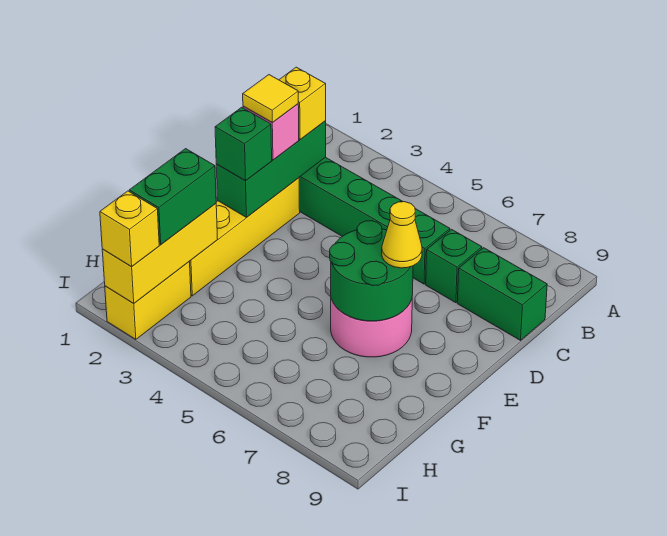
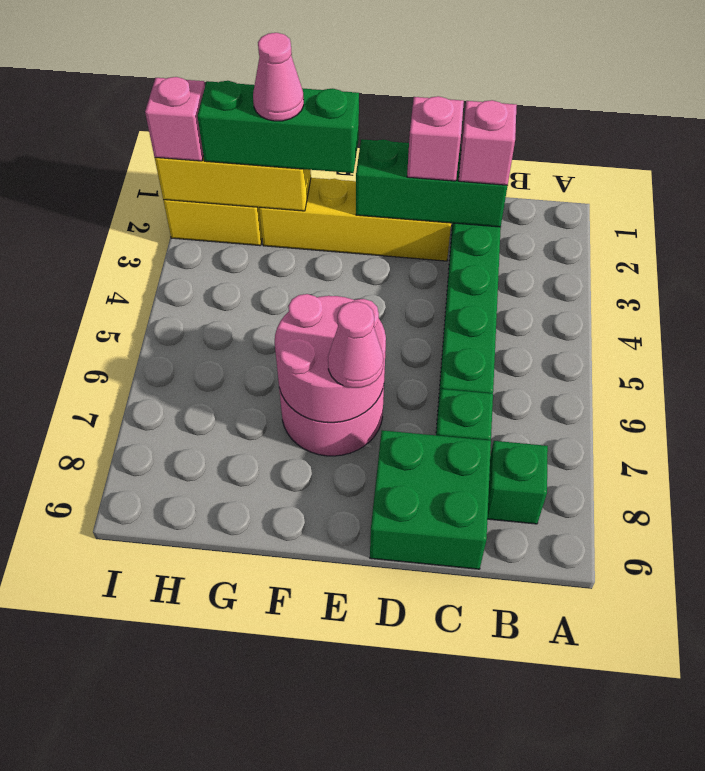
yellow 1x1 brick [279,67,326,139] -> pink 1x1 brick [459,100,517,185]
green 1x2 brick [457,248,547,340] -> green 2x2 brick [370,430,491,569]
yellow 1x1 tile [243,75,298,123] -> none
green 1x1 brick [215,107,272,181] -> green 1x1 brick moved to [487,441,548,524]
green 2x2 round brick [330,221,413,321] -> pink 2x2 round brick [275,294,386,423]
yellow 1x1 cone [382,202,422,268] -> pink 1x1 cone [328,301,383,388]
green 1x2 brick [129,149,216,244] -> green 1x3 brick [197,81,359,173]
none -> pink 1x1 cone [253,33,304,121]
yellow 1x1 brick [100,191,159,267] -> pink 1x1 brick [145,77,205,161]

